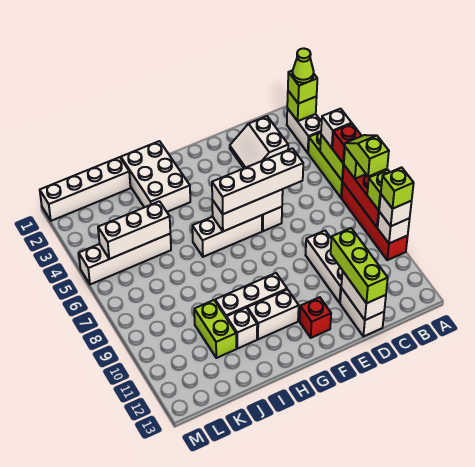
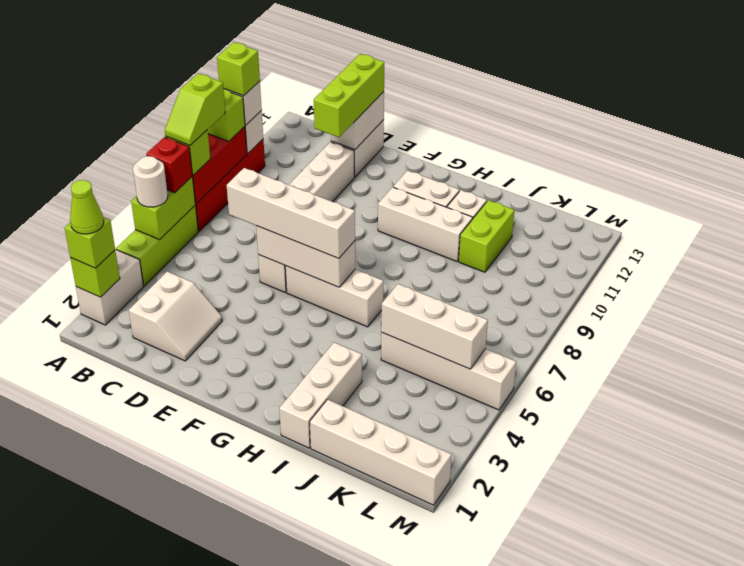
white 1x1 brick [321,109,352,148] -> white 1x1 round brick [133,156,168,207]
red 1x1 brick [300,297,331,338] -> none
white 2x3 brick [121,141,190,212] -> white 1x3 brick [279,342,362,448]

